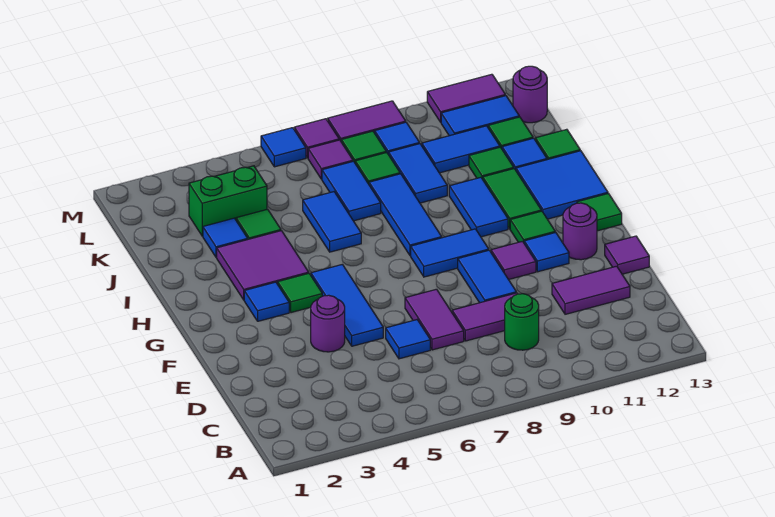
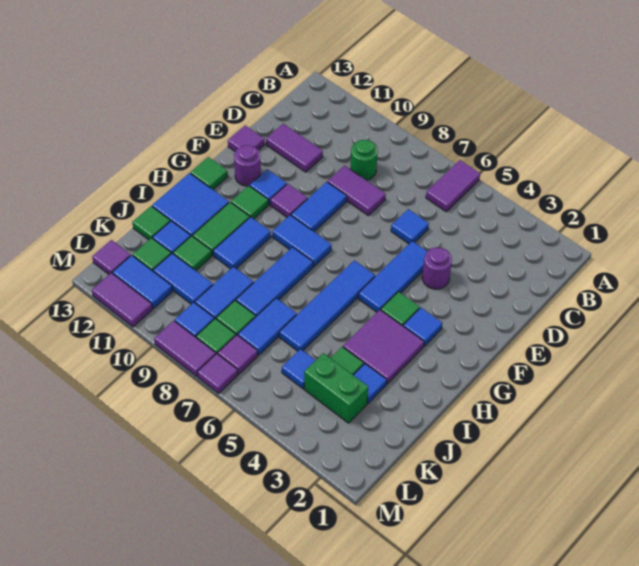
purple 1x2 tile [405,289,464,350] -> purple 1x2 tile moved to [426,160,480,212]
blue 1x2 tile [303,192,361,252] -> blue 1x4 tile [279,260,375,351]
purple 1x1 round brick [513,66,547,123] -> purple 1x1 tile [92,240,131,274]
blue 1x1 tile [261,128,306,167] -> blue 1x1 tile moved to [282,349,316,389]

